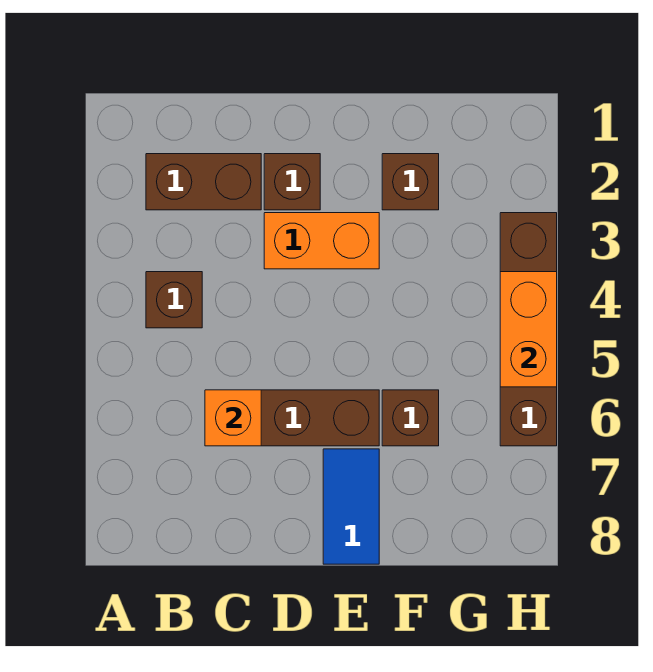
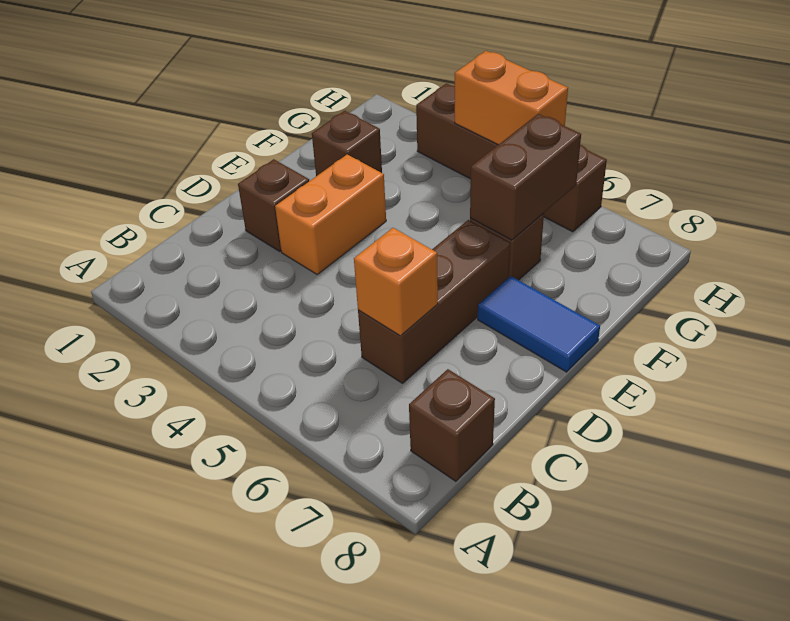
brown 1x2 brick [146,154,261,210] -> brown 1x2 brick moved to [470,114,581,240]
brown 1x1 brick [146,272,202,328] -> brown 1x1 brick moved to [409,369,495,481]

